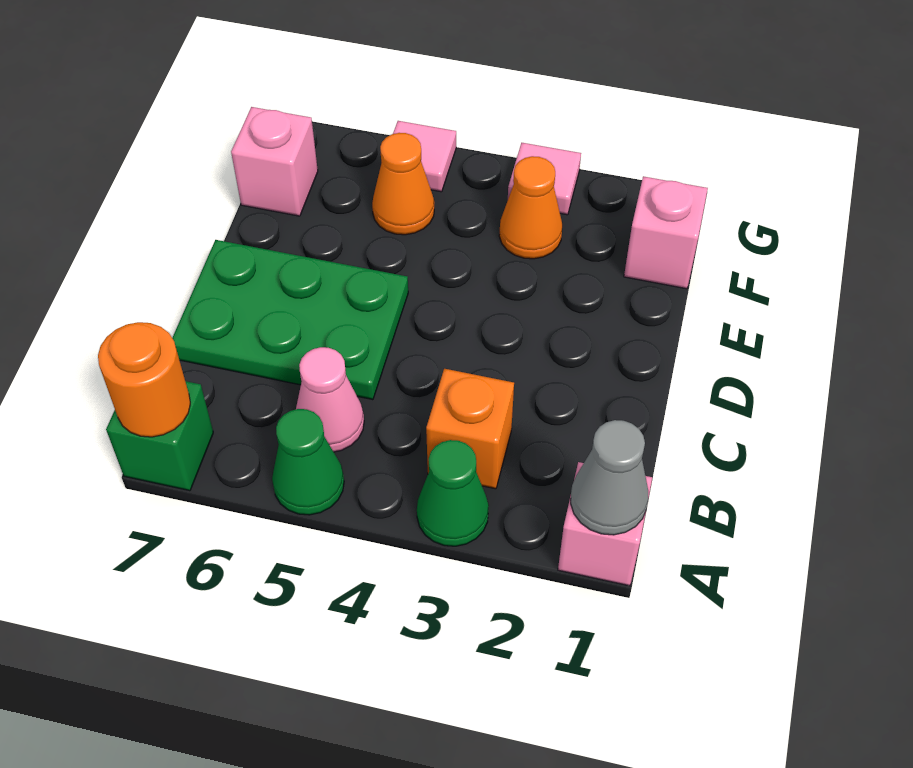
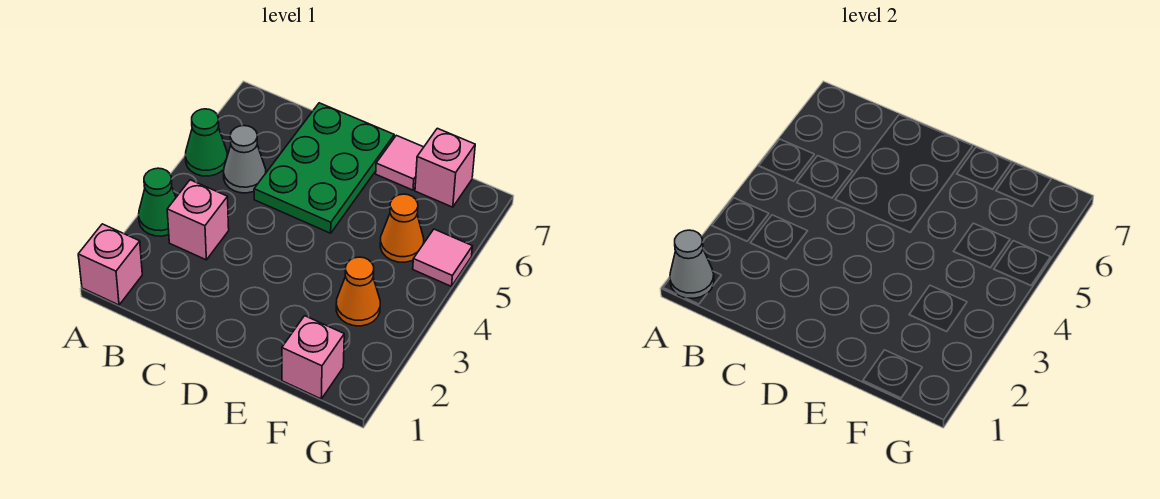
green 1x1 brick [106,381,213,491] -> none
orange 1x1 round brick [98,322,190,437] -> none
orange 1x1 brick [426,369,514,489] -> pink 1x1 brick [167,180,229,260]
pink 1x1 cone [296,347,364,452] -> grey 1x1 cone [224,126,266,193]
pink 1x1 tile [508,143,581,215] -> pink 1x1 tile moved to [376,135,424,190]

